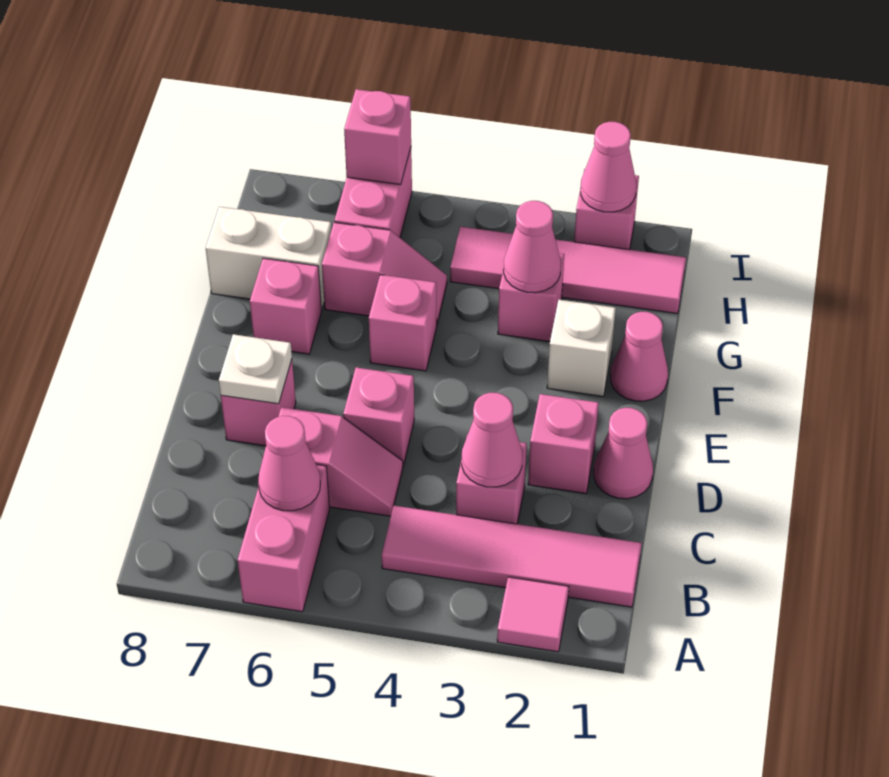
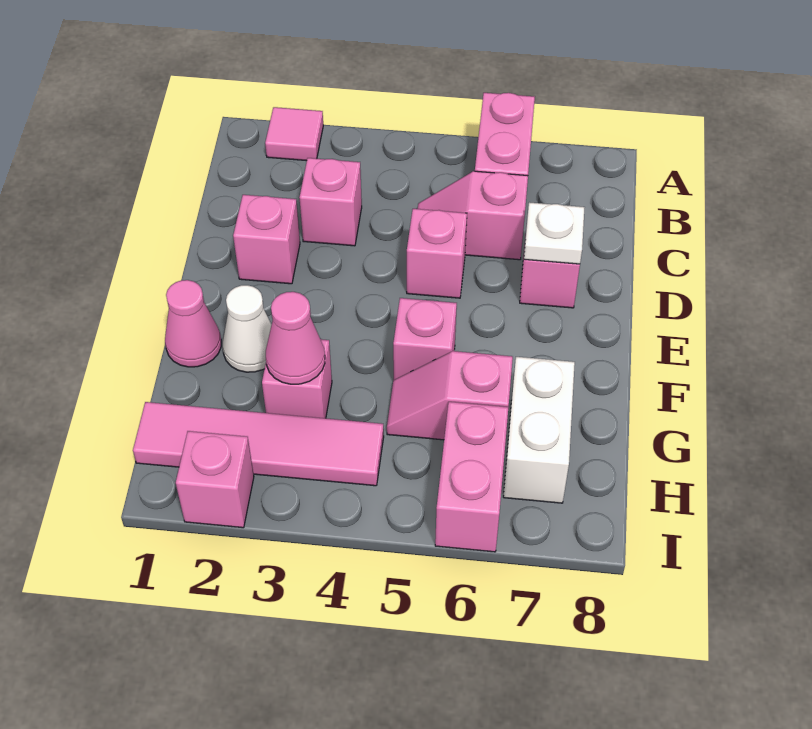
pink 1x4 tile [382,506,642,607] -> none
pink 1x1 cone [258,416,320,511] -> none
pink 1x1 cone [462,393,522,487] -> none
pink 1x1 cone [594,408,653,499] -> none
white 1x1 brick [547,300,616,396] -> white 1x1 cone [223,285,272,372]
pink 1x1 brick [250,258,322,354] -> none
white 1x2 brick [206,207,332,309] -> white 1x2 brick turned to [503,357,575,503]
pink 1x1 cone [580,122,636,212] -> none
pink 1x1 brick [344,89,411,184] -> none

